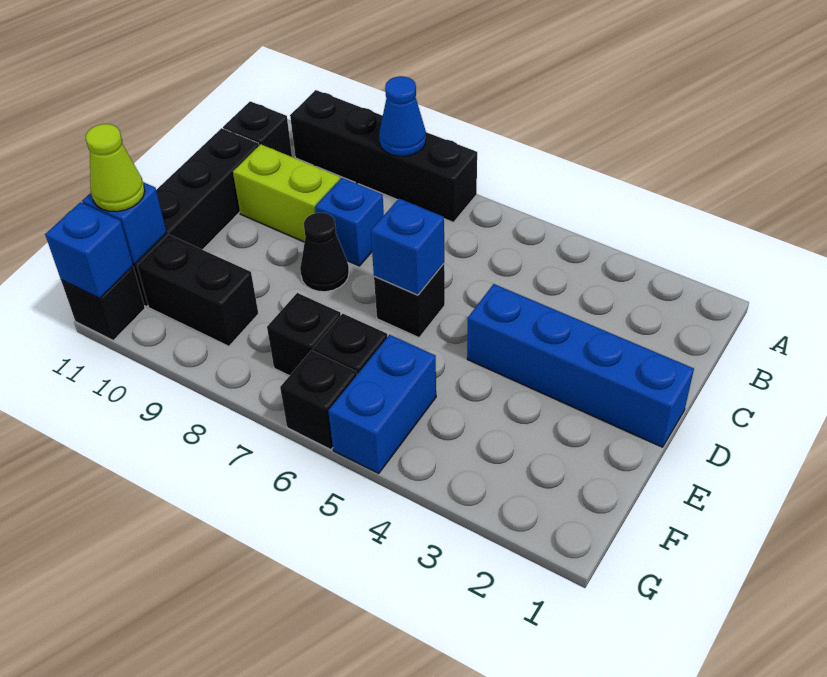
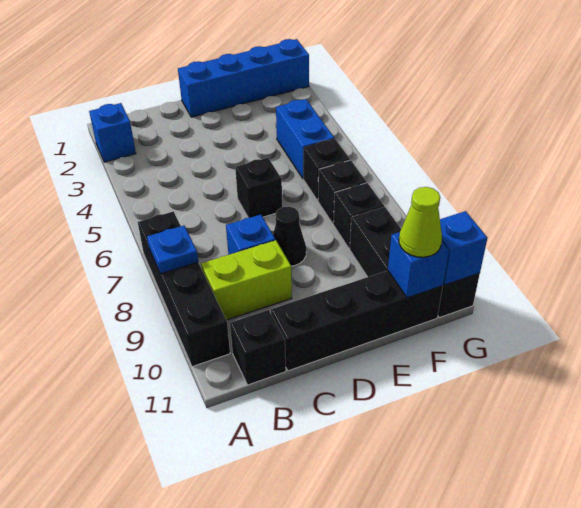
blue 1x1 cone [379,76,426,156] -> blue 1x1 plate [147,226,198,274]
lime 1x2 brick [233,144,340,242] -> lime 1x2 brick turned to [201,240,292,320]
blue 1x4 brick [467,284,694,447] -> blue 1x4 brick turned to [178,39,309,117]
blue 1x1 brick [371,199,444,295] -> blue 1x1 brick moved to [89,103,136,162]
blue 1x2 brick [328,335,436,473] -> blue 1x2 brick turned to [276,99,334,179]
black 1x1 brick [280,350,357,450] -> black 1x1 brick moved to [333,183,384,248]

